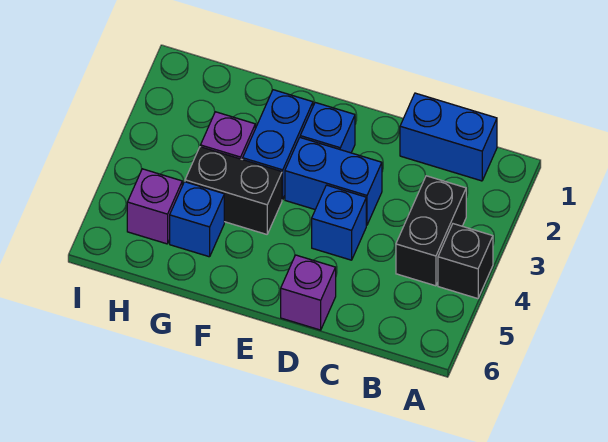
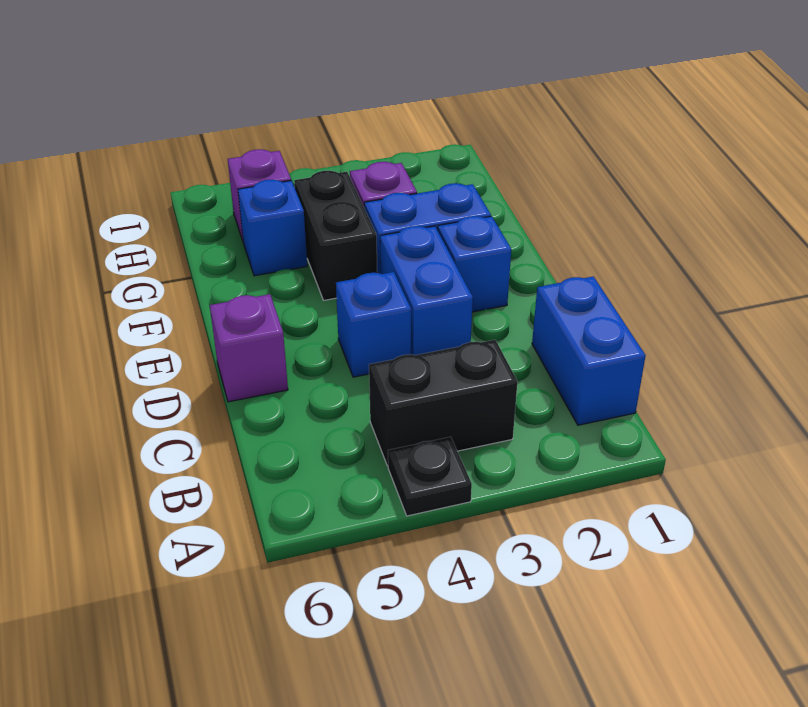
black 1x1 brick [438,224,493,299] -> black 1x1 plate [388,437,472,516]

